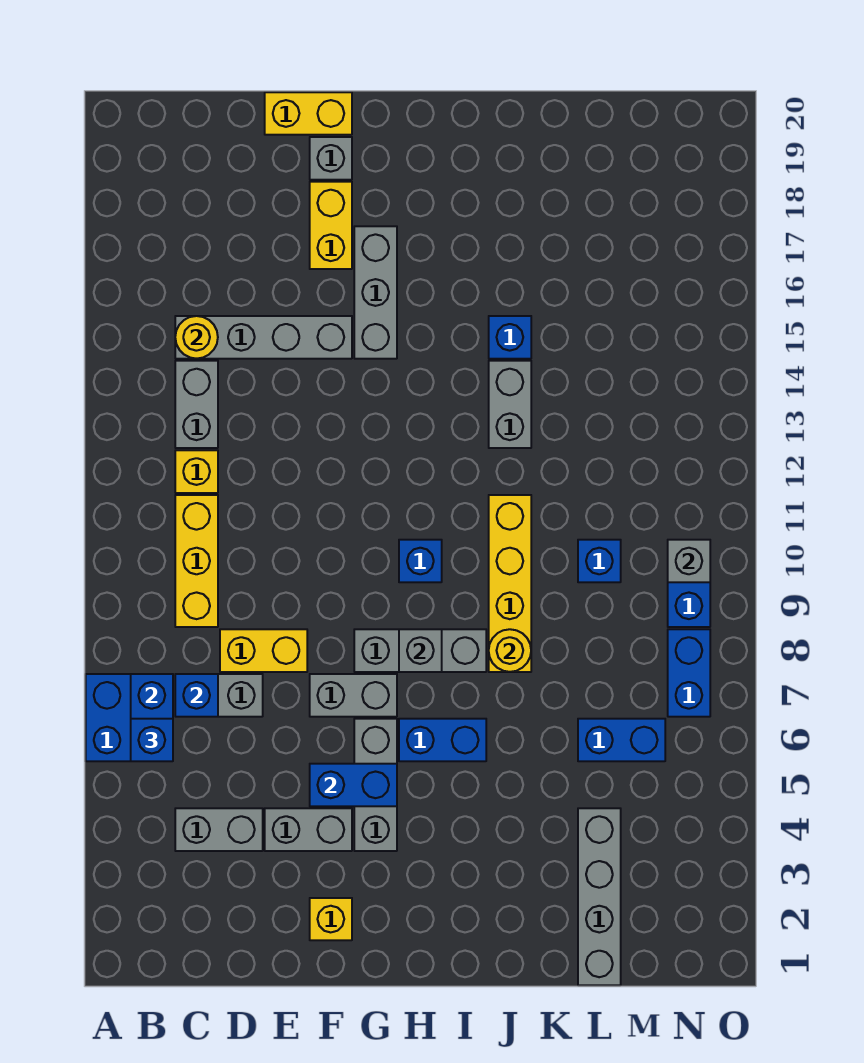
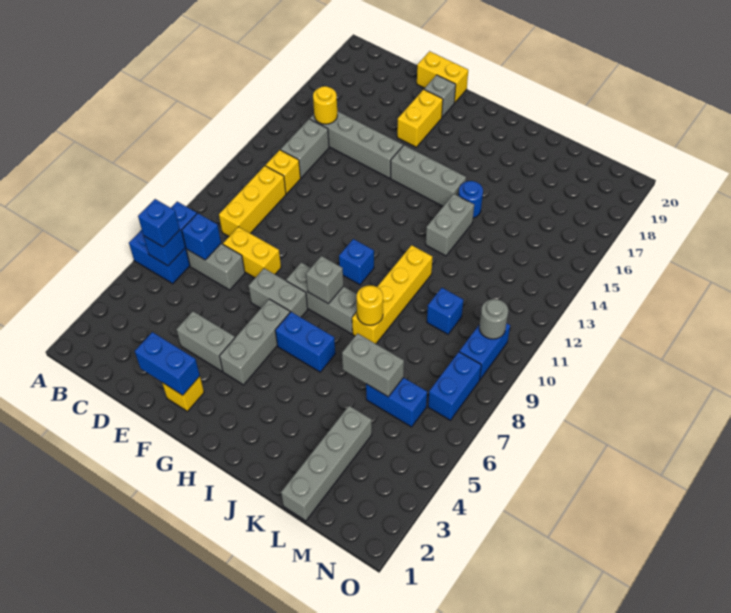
grey 1x2 brick [175,808,263,851] -> grey 1x2 brick moved to [342,333,404,397]
blue 1x2 brick [310,764,397,806] -> blue 1x2 brick moved to [135,332,200,395]
grey 1x3 brick [354,226,397,359] -> grey 1x3 brick turned to [391,145,466,206]
blue 1x1 brick [489,316,531,359] -> blue 1x1 round brick [459,181,483,218]
grey 1x1 brick [668,540,710,582] -> grey 1x1 round brick [479,299,508,339]

